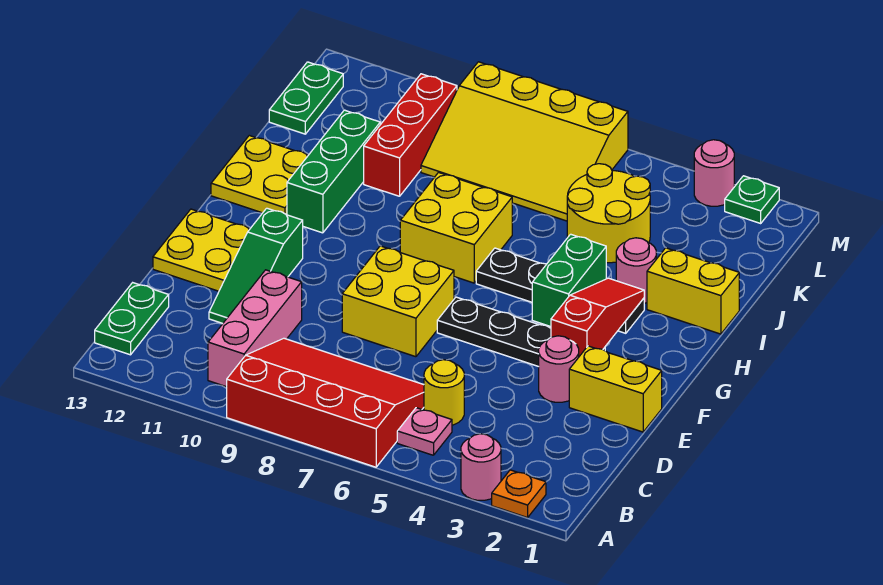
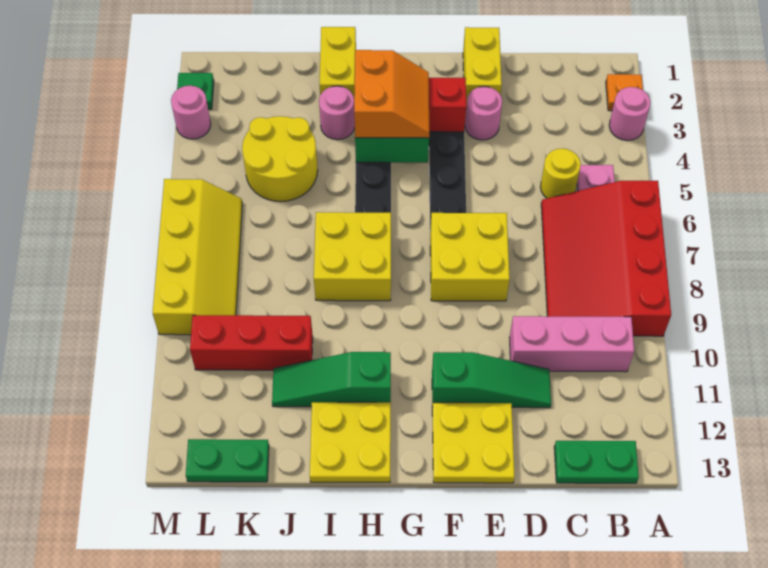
none -> orange 2x2 slope [354,50,429,138]
green 1x3 brick [287,110,380,233] -> green 1x3 slope [272,352,391,407]
yellow 3x4 slope [421,62,628,221] -> yellow 2x4 slope [153,179,242,335]

